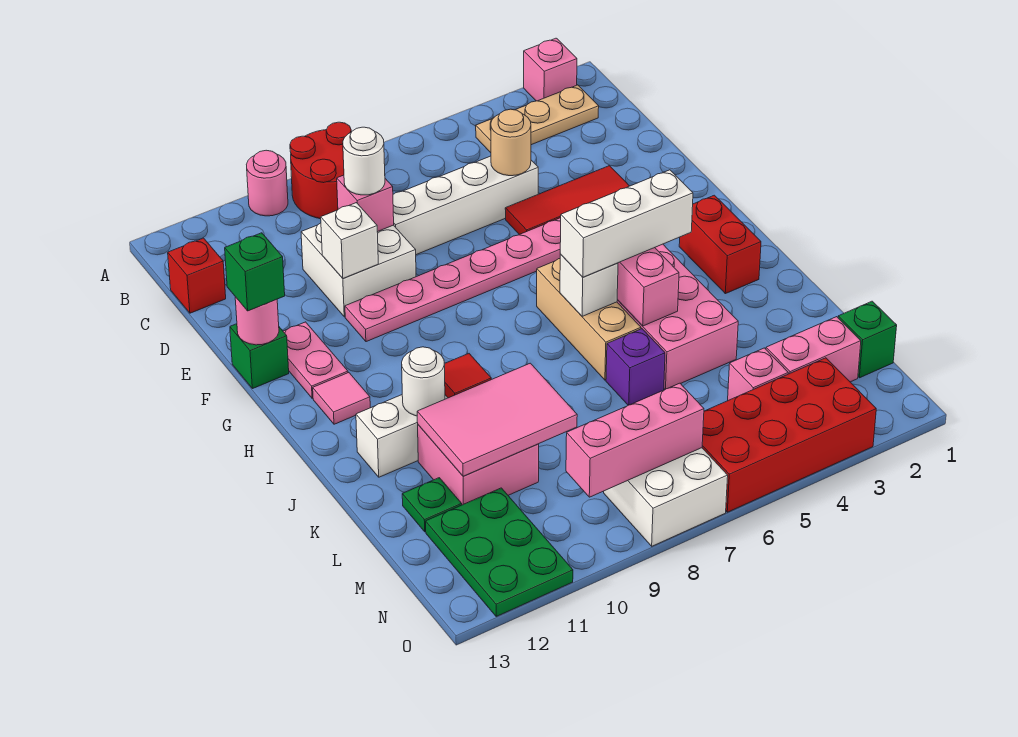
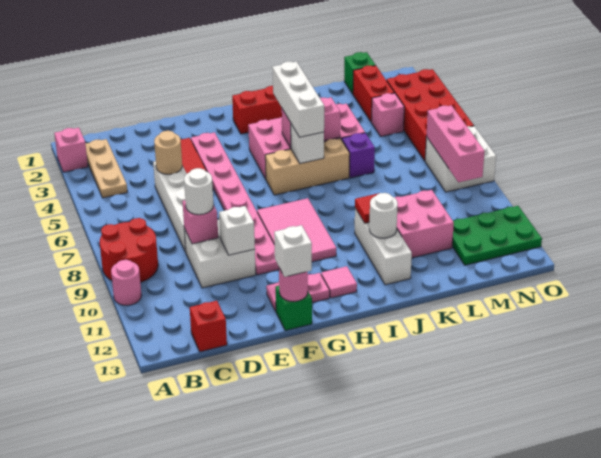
green 1x1 brick [225,233,285,311] -> white 1x1 brick [274,225,312,277]
pink 2x3 tile [417,363,577,476] -> pink 2x3 tile moved to [257,198,336,262]
green 1x1 plate [402,478,462,532] -> none
pink 1x2 brick [766,317,861,382] -> red 1x2 brick [353,66,394,122]

